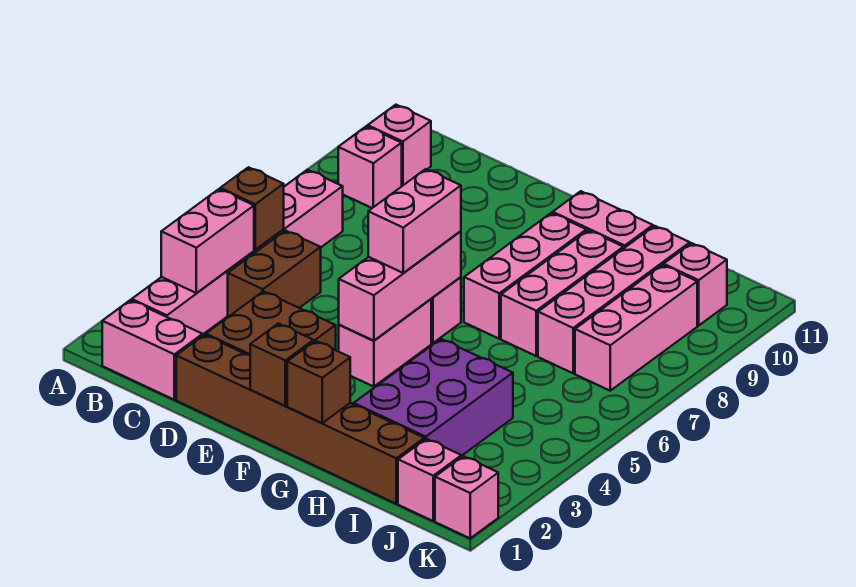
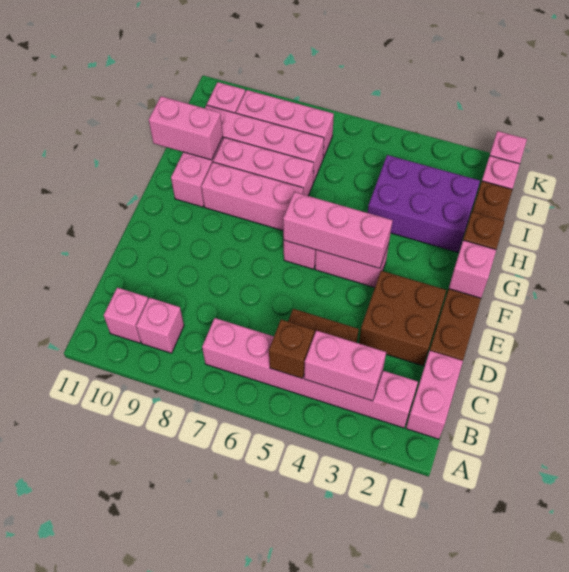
brown 1x1 brick [250,323,314,406] -> pink 1x1 brick [449,240,496,298]
pink 1x2 brick [368,169,461,273] -> pink 1x2 brick moved to [149,96,223,160]

